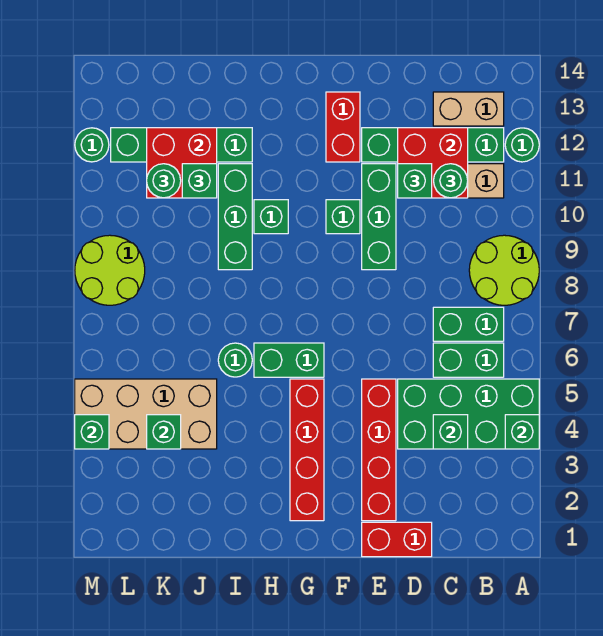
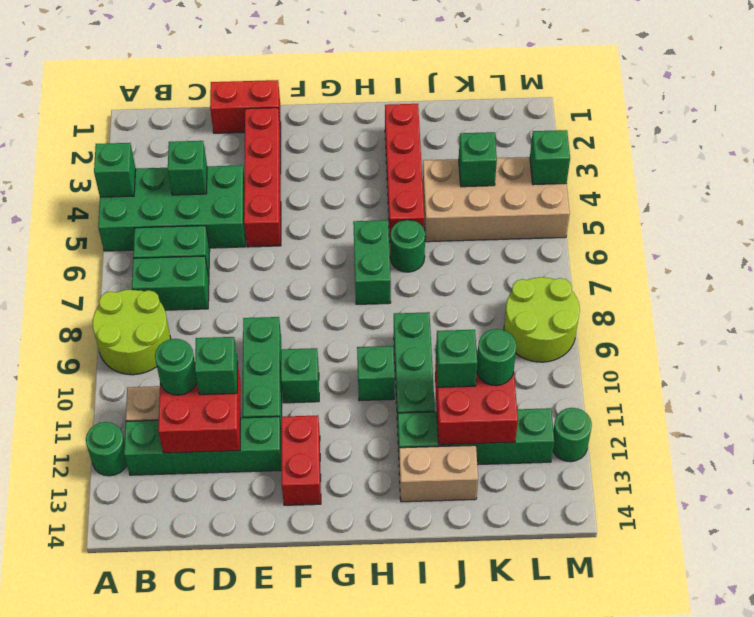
tan 1x2 brick [433,92,504,126] -> tan 1x2 brick moved to [399,445,478,502]
red 1x4 brick [290,379,324,521] -> red 1x4 brick moved to [385,104,424,236]
green 1x2 brick [254,343,324,377] -> green 1x2 brick turned to [353,220,391,304]

